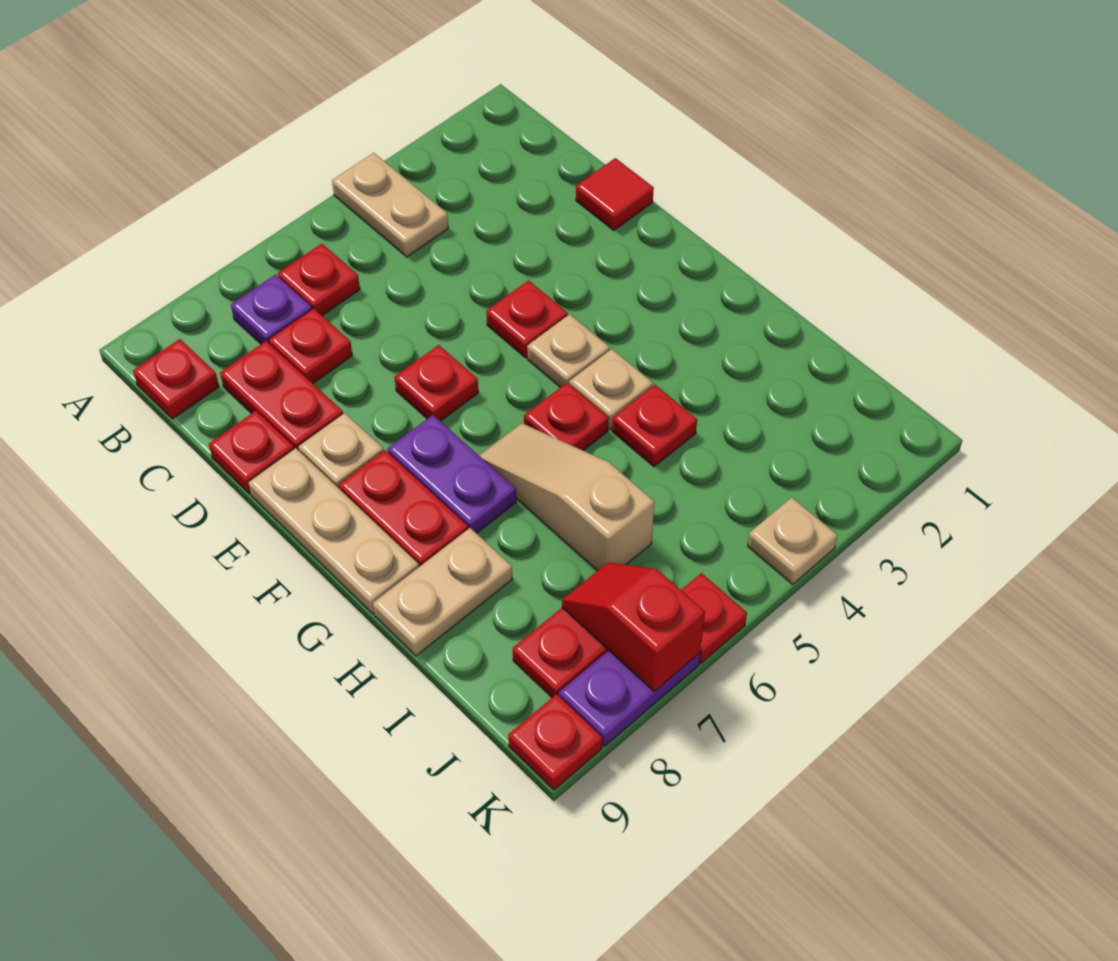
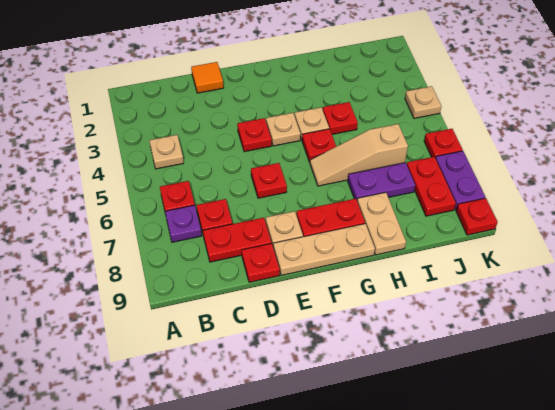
tan 1x2 plate [332,153,448,257] -> tan 1x1 plate [149,135,184,169]
red 1x1 plate [133,339,219,419] -> none
red 1x1 tile [576,158,654,230] -> orange 1x1 tile [191,62,224,93]
purple 1x2 plate [388,415,516,533] -> purple 1x2 plate moved to [348,163,415,199]
red 1x2 slope [562,562,705,692] -> none

